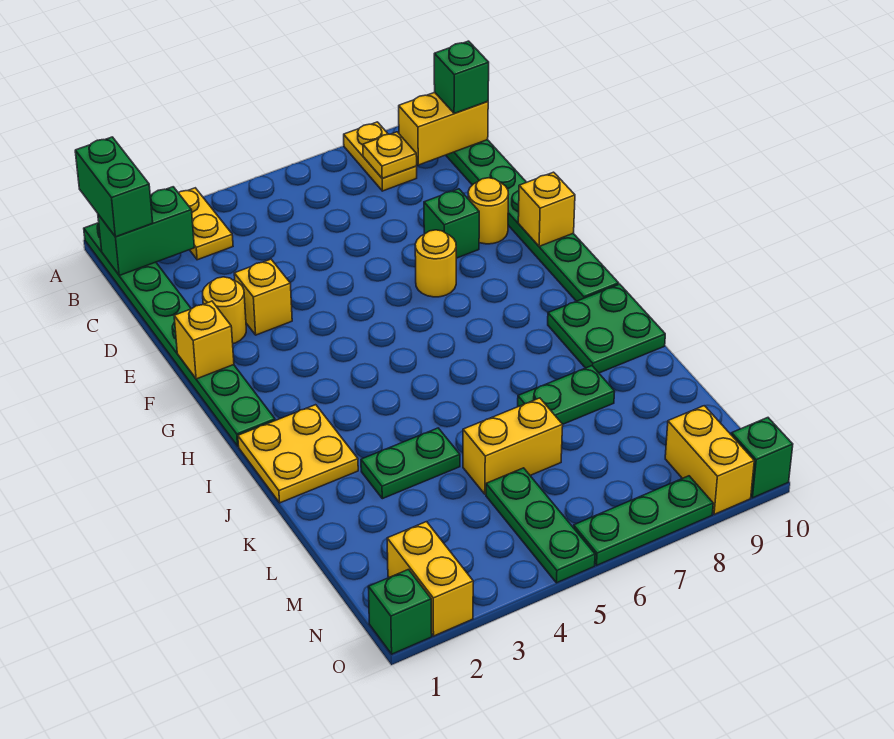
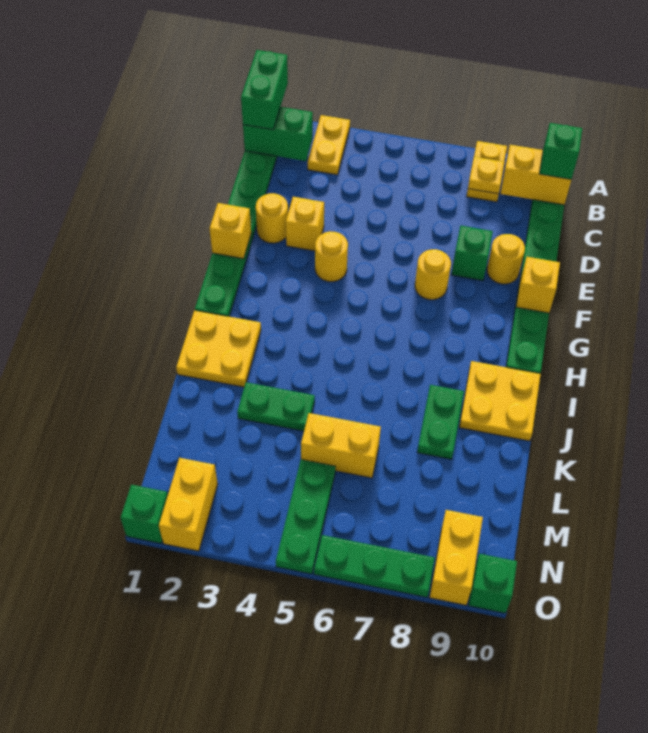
none -> yellow 1x1 round brick [315,231,348,282]
green 2x2 plate [548,284,665,373] -> yellow 2x2 plate [459,361,541,441]
green 1x2 plate [518,366,615,424] -> green 1x2 plate turned to [417,385,464,459]

